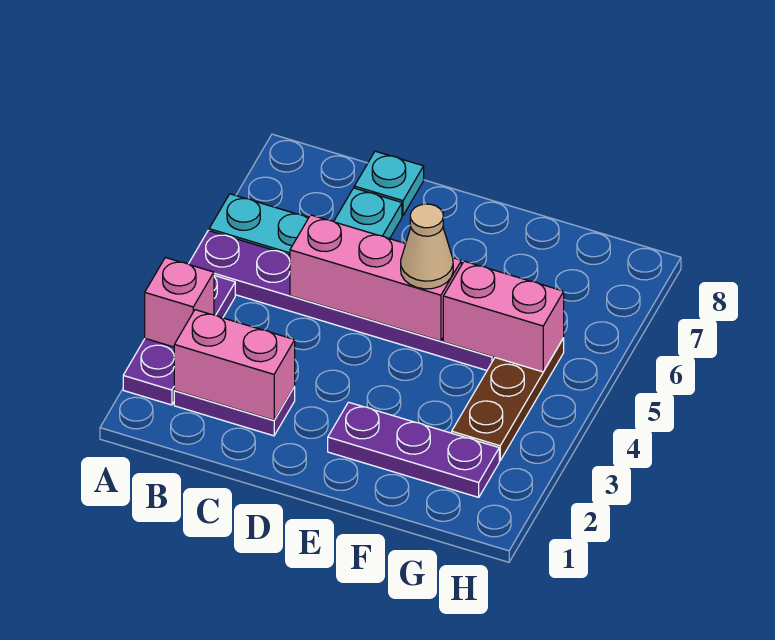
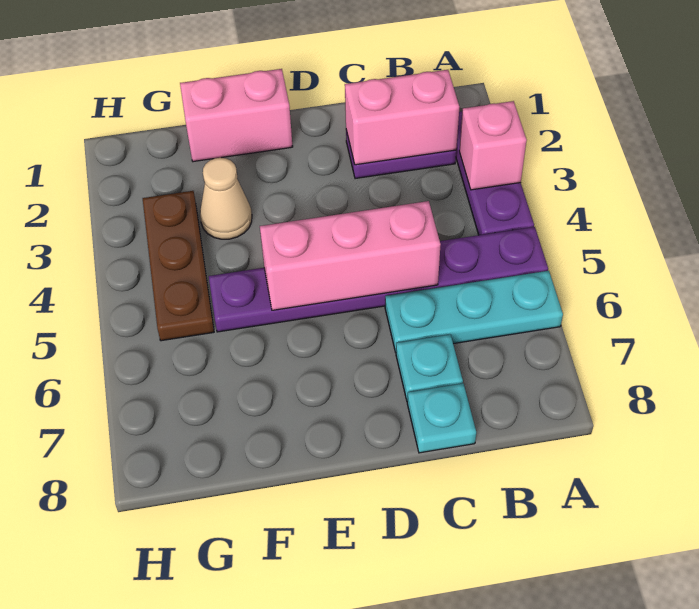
purple 1x3 plate [328,402,499,497] -> none
tan 1x1 cone [401,204,453,289] -> tan 1x1 cone moved to [200,158,252,239]
pink 1x2 brick [443,261,564,372] -> pink 1x2 brick moved to [180,69,293,162]

